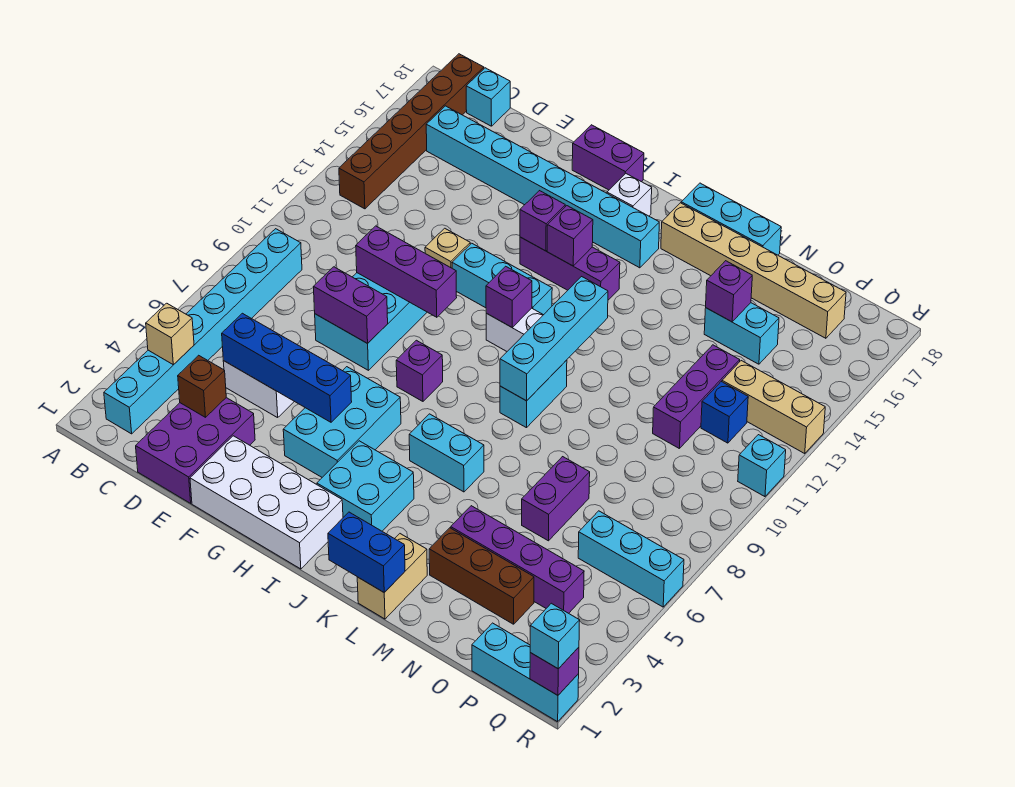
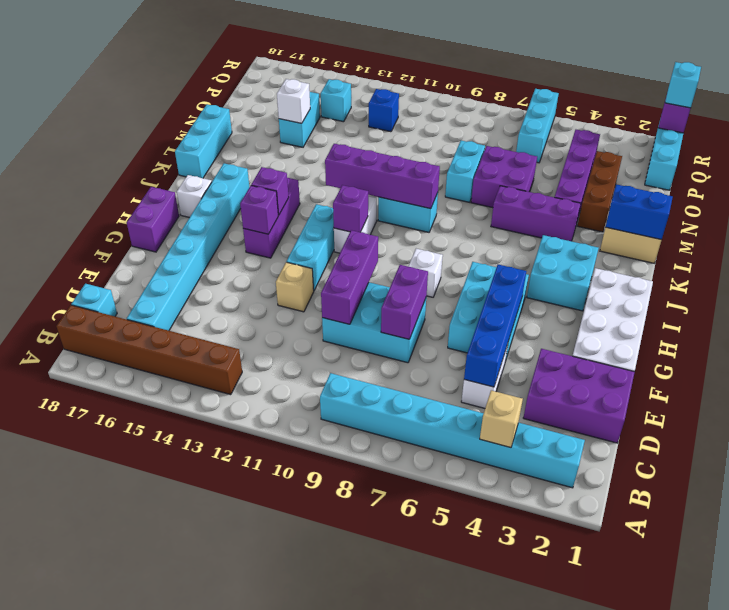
brown 1x1 brick [178,355,226,417] -> none
cyan 2x3 brick [283,367,401,477] -> cyan 2x3 brick turned to [448,262,529,361]
purple 1x1 brick [396,340,443,401] -> white 1x1 brick [408,249,443,297]
cyan 1x2 brick [409,414,484,492] -> cyan 1x2 brick moved to [445,140,485,202]
blue 1x2 brick [328,512,405,593] -> blue 1x2 brick turned to [606,184,673,240]
cyan 1x4 brick [500,277,608,401] -> purple 1x4 brick [325,144,440,209]
tan 1x6 brick [661,203,846,338] -> none
purple 1x2 brick [522,457,590,541] -> purple 2x2 brick [471,146,537,208]
purple 1x1 brick [706,261,752,322] -> white 1x1 brick [277,79,310,123]
purple 1x3 brick [653,345,740,449] -> purple 1x3 brick moved to [491,186,581,241]
tan 1x3 brick [722,361,825,453] -> none
cyan 1x1 brick [738,435,786,497] -> cyan 1x1 brick moved to [321,79,351,122]

